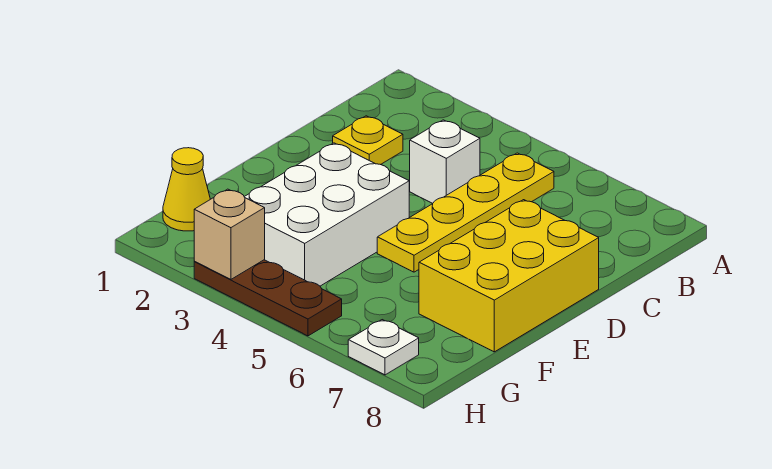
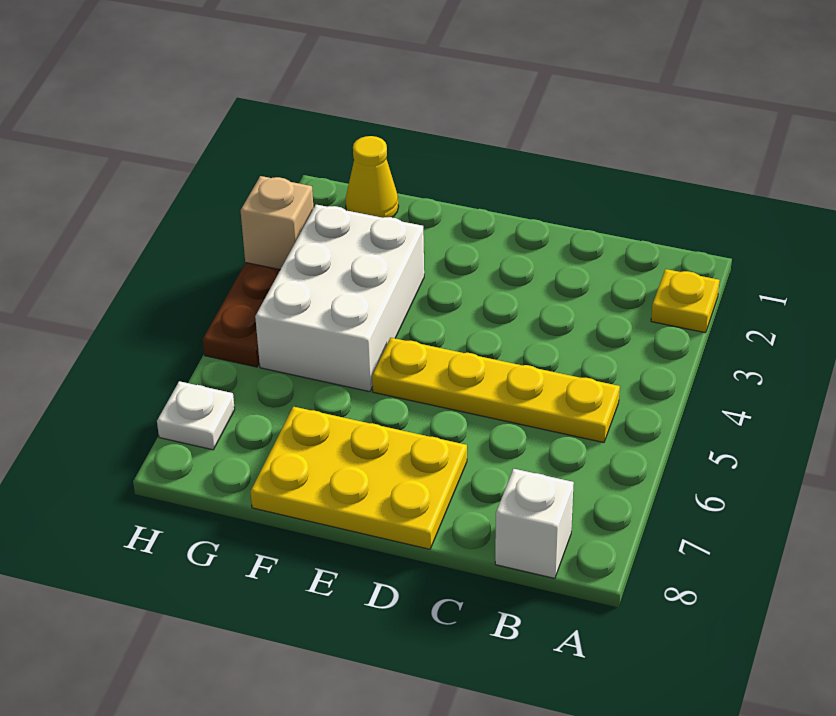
yellow 1x1 plate [333,116,403,165] -> yellow 1x1 plate moved to [651,269,720,333]
white 1x1 brick [410,120,480,203] -> white 1x1 brick moved to [495,469,574,578]
yellow 2x3 brick [419,200,599,352] -> yellow 2x3 plate [250,407,467,549]
white 2x3 brick [245,143,409,286] -> white 2x3 brick turned to [255,205,424,392]

